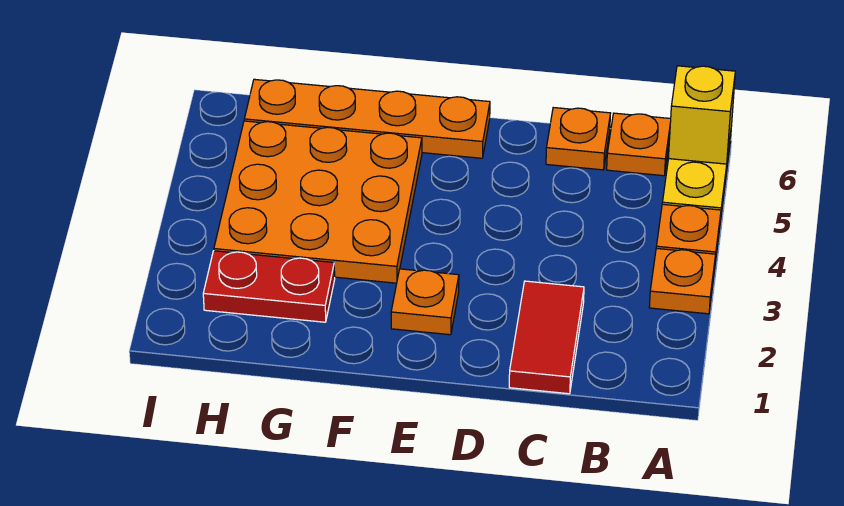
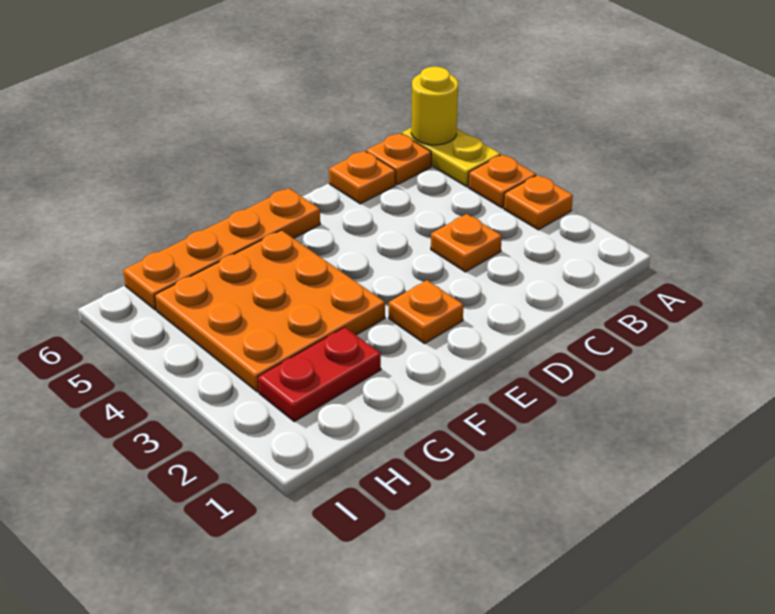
yellow 1x1 brick [668,66,735,164] -> yellow 1x1 round brick [411,67,458,145]
red 1x2 tile [509,281,584,394] -> none
none -> orange 1x1 plate [431,214,502,272]

